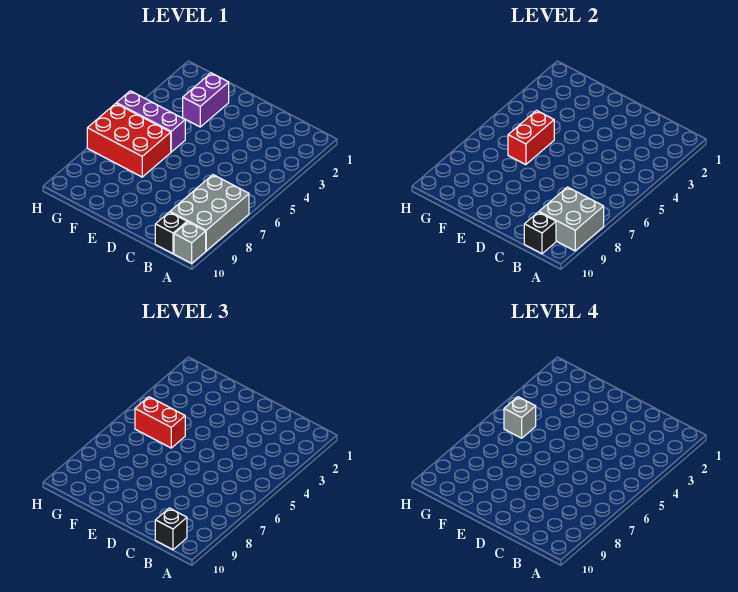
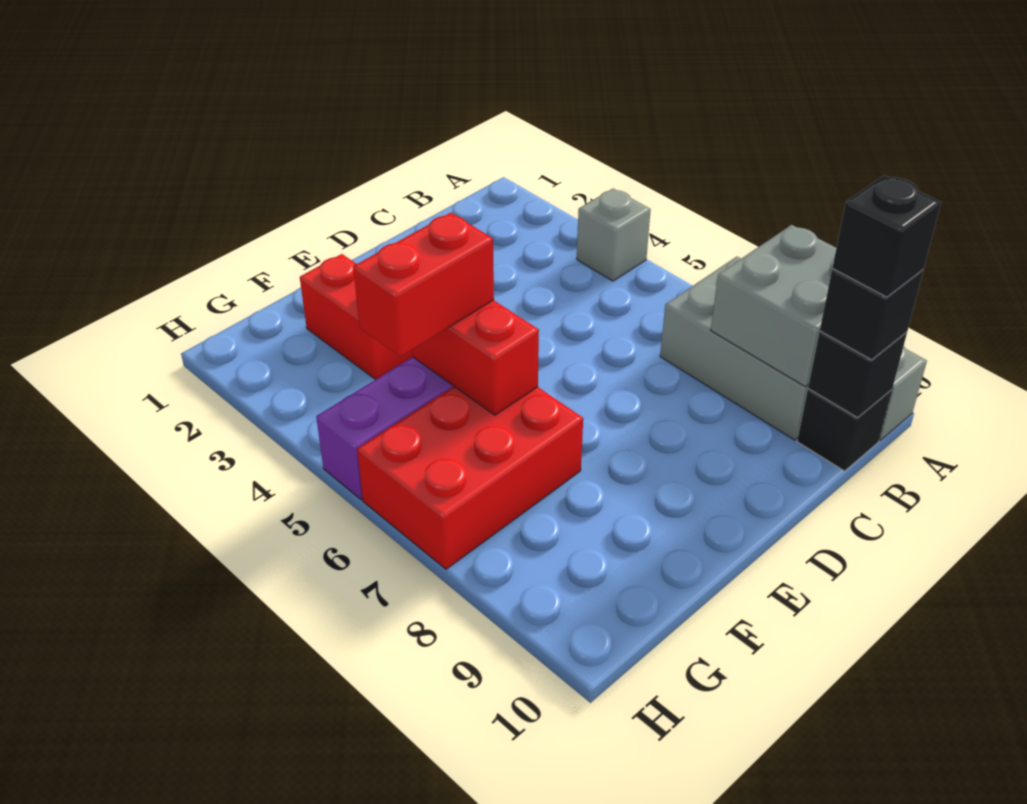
none -> black 1x1 brick [832,175,941,297]
purple 1x2 brick [183,73,229,127] -> red 1x2 brick [300,254,413,380]
grey 1x1 brick [504,397,536,438] -> grey 1x1 brick moved to [577,189,651,281]

